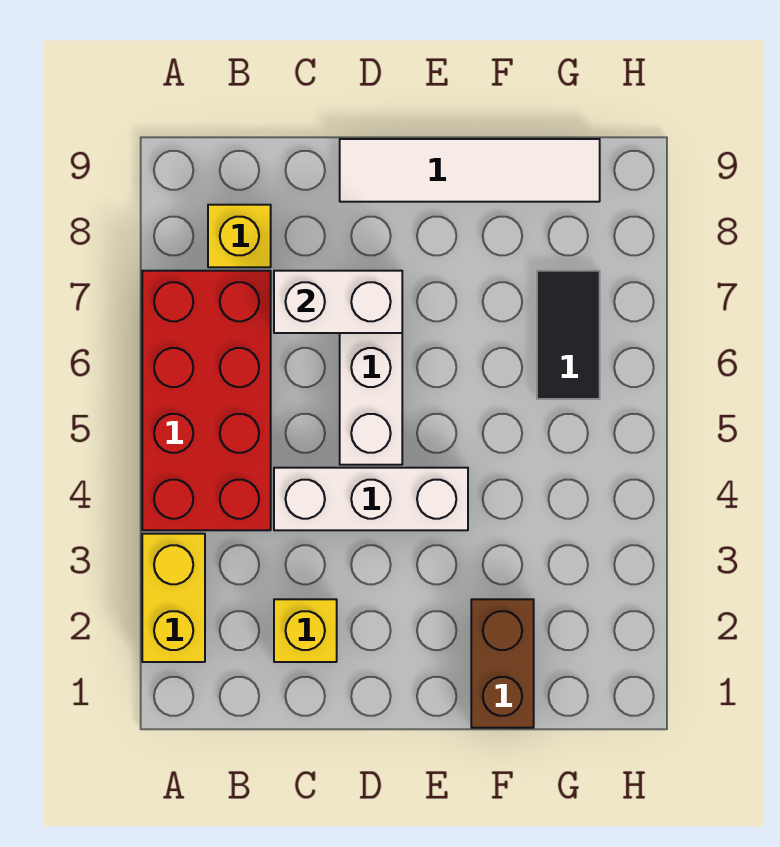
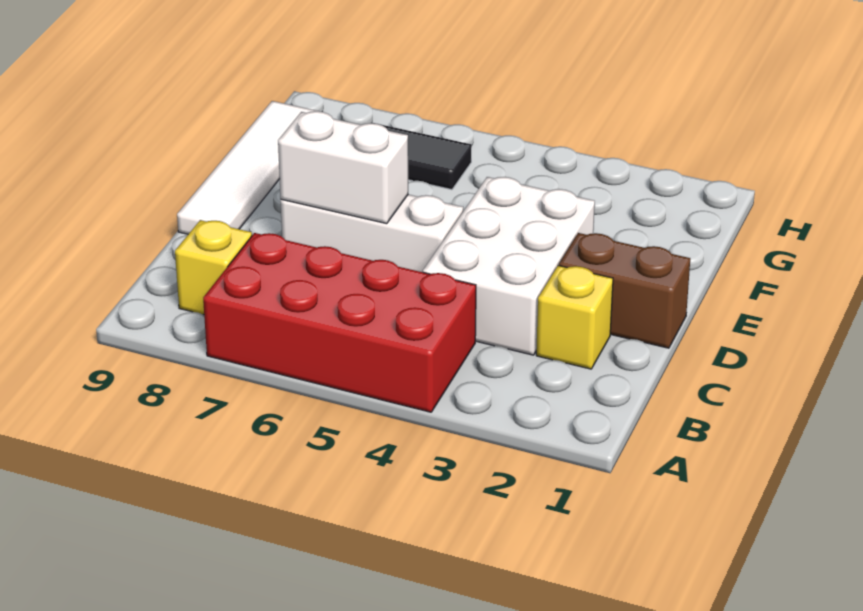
yellow 1x2 brick [142,534,205,662] -> none
white 1x3 brick [274,468,468,530] -> white 2x3 brick [423,177,595,355]
white 1x2 brick [274,271,402,333] -> white 1x2 brick turned to [278,111,408,224]
brown 1x2 brick [471,599,534,728] -> brown 1x2 brick moved to [559,233,690,348]

